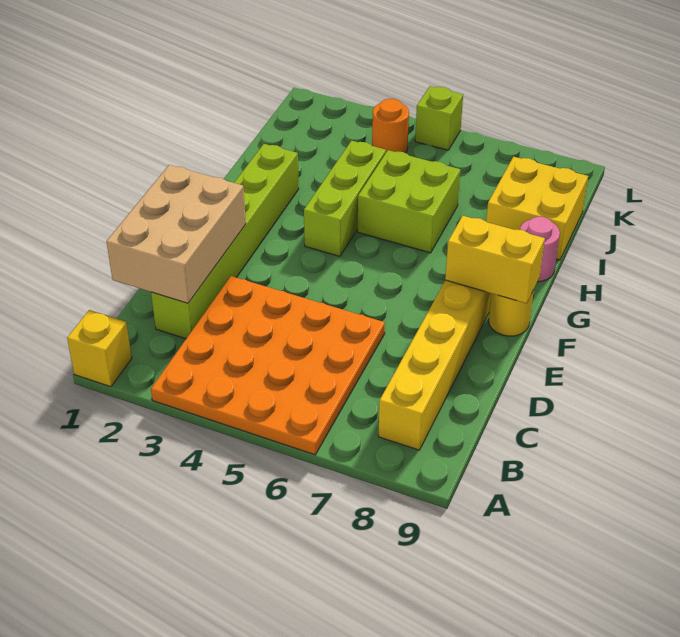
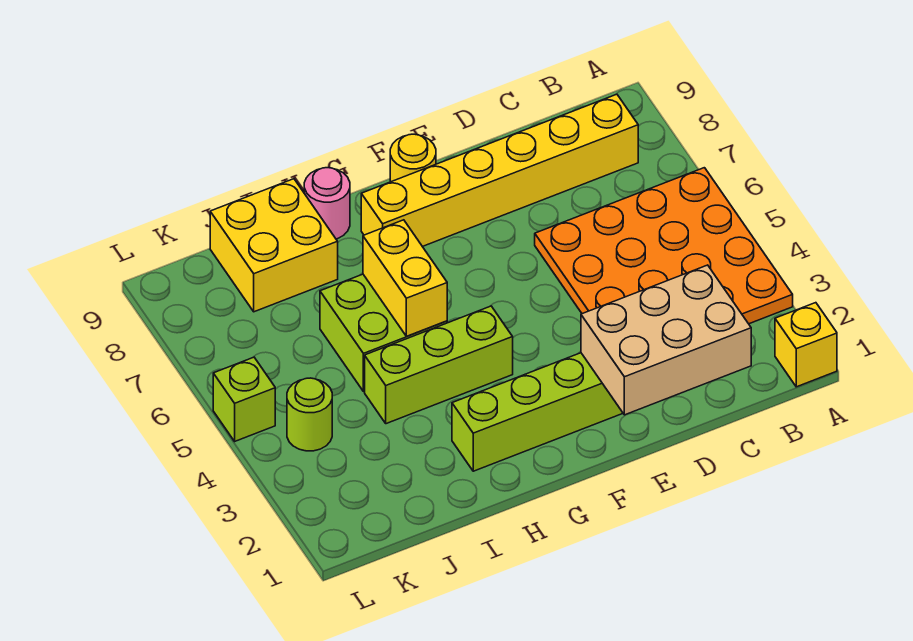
yellow 1x2 brick [445,216,545,303] -> yellow 1x2 brick moved to [363,220,447,336]
orange 1x1 round brick [372,99,409,153] -> lime 1x1 round brick [287,378,332,451]

